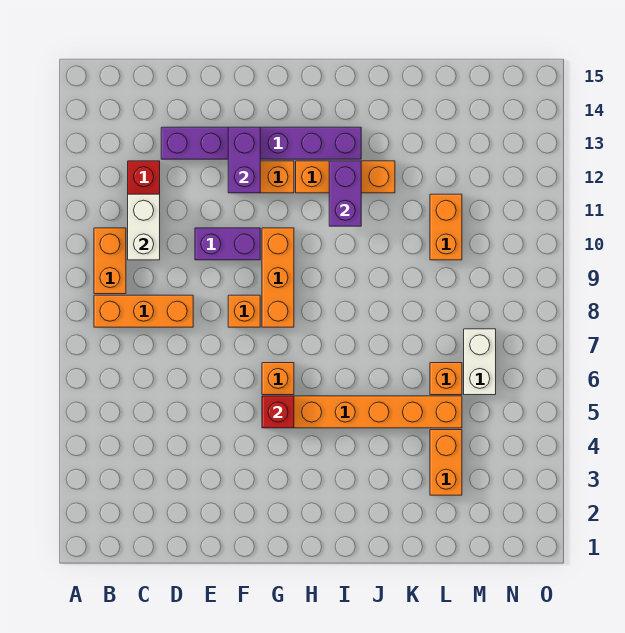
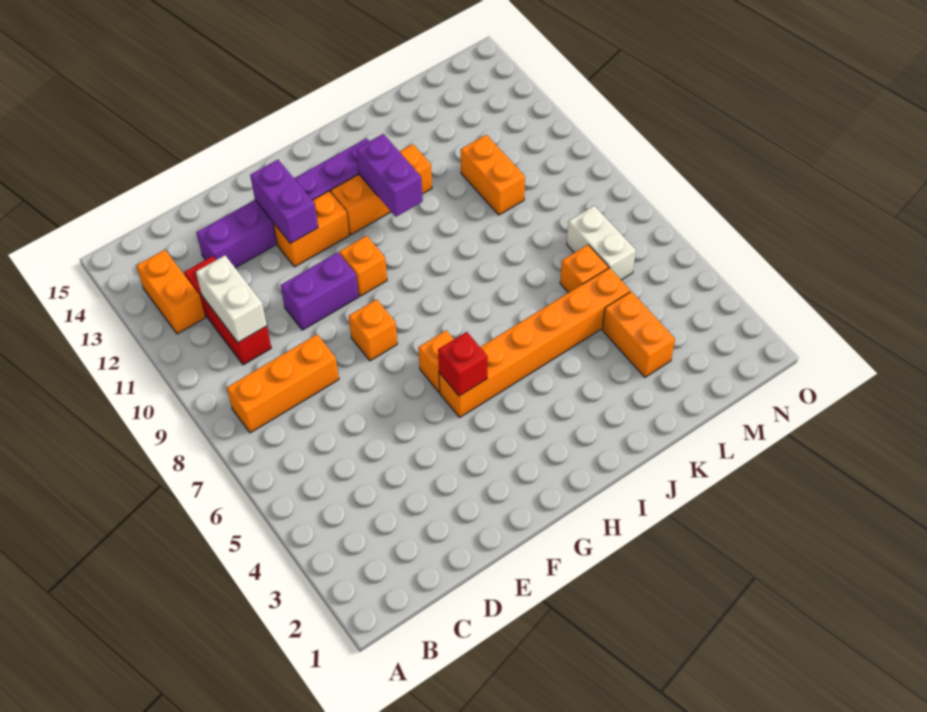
orange 1x2 brick [94,228,126,294] -> orange 1x2 brick moved to [136,250,205,334]
orange 1x3 brick [262,228,294,327] -> orange 1x1 brick [340,236,387,296]

